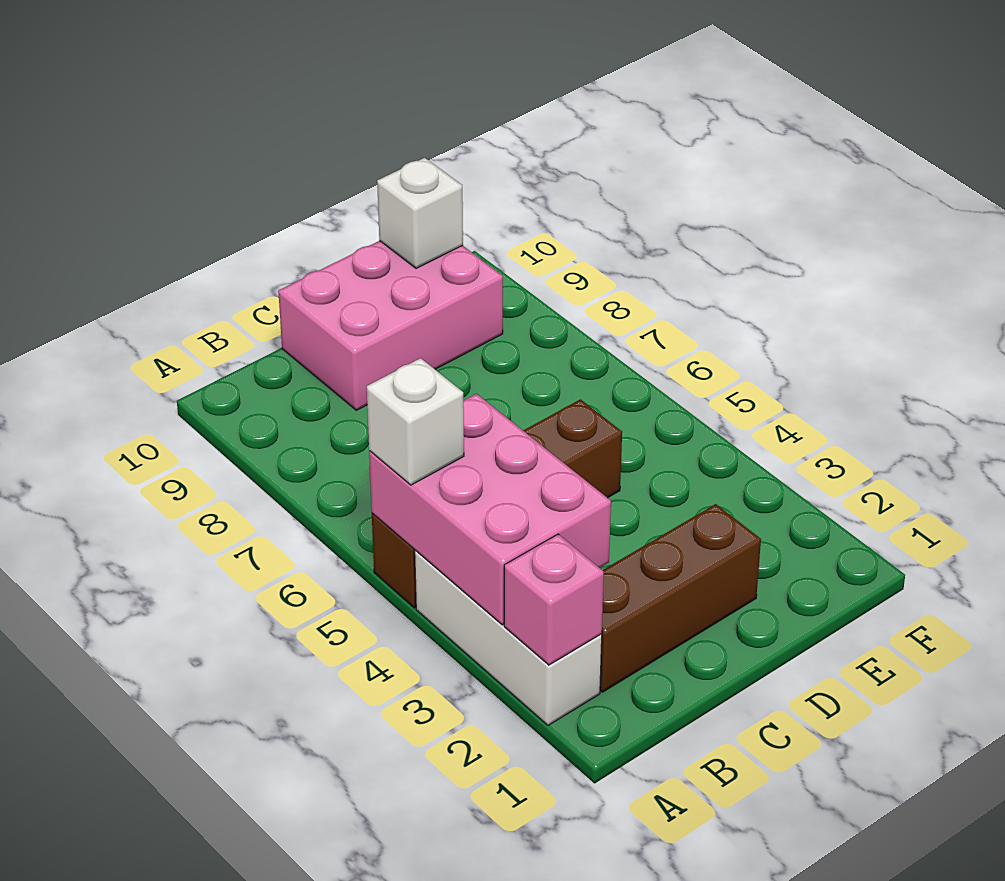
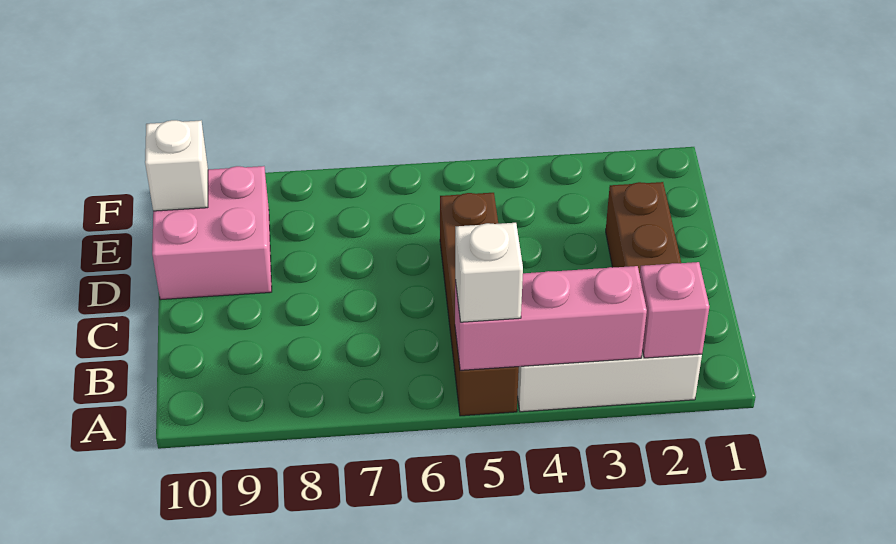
pink 2x3 brick [369,394,611,625] -> pink 1x3 brick [455,266,647,370]
pink 2x3 brick [278,241,503,410] -> pink 2x2 brick [152,166,272,300]

